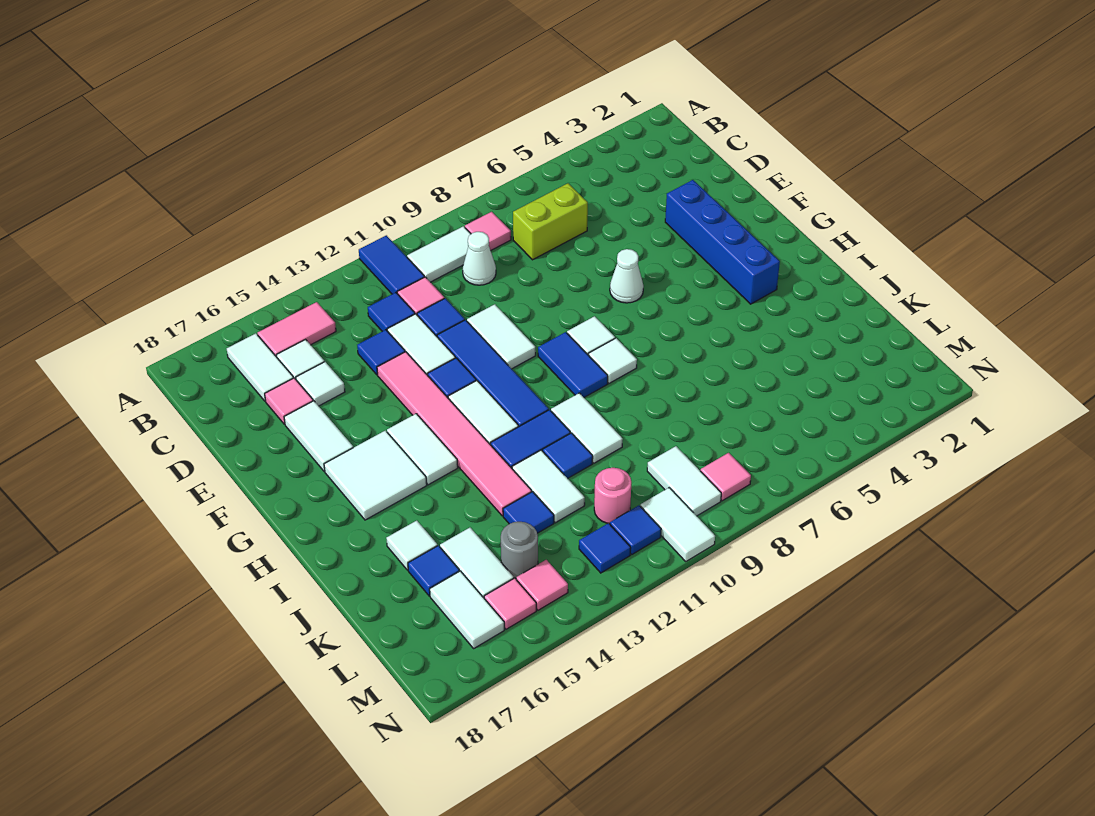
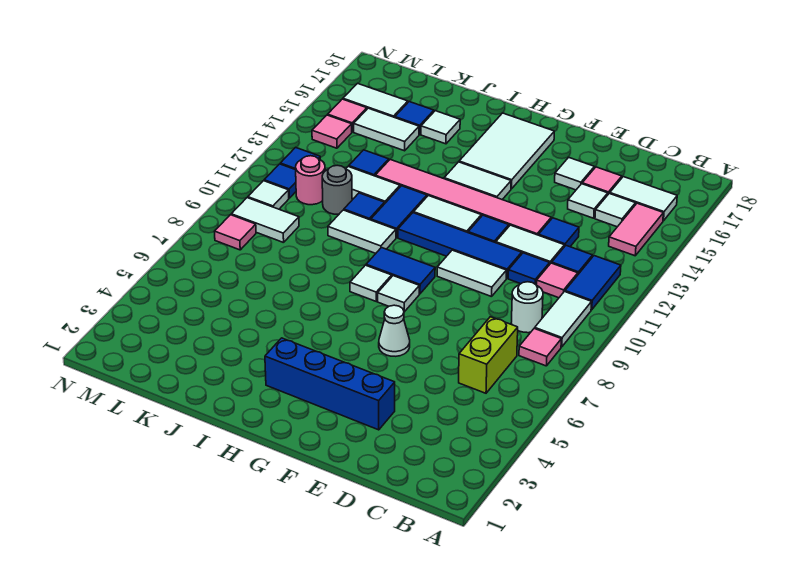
blue 1x2 tile [359,235,424,294] -> blue 1x2 tile turned to [565,256,621,310]
white 1x1 cone [463,232,496,285] -> white 1x1 round brick [511,282,543,333]
white 1x2 tile [284,401,353,471] -> white 1x1 tile [555,157,594,190]
white 2x2 tile [324,431,427,520] -> white 2x3 tile [459,113,554,189]
grey 1x1 round brick [501,522,538,578] -> grey 1x1 round brick moved to [322,165,352,214]
white 1x2 tile [640,488,715,561] -> white 1x1 tile [248,181,289,209]

